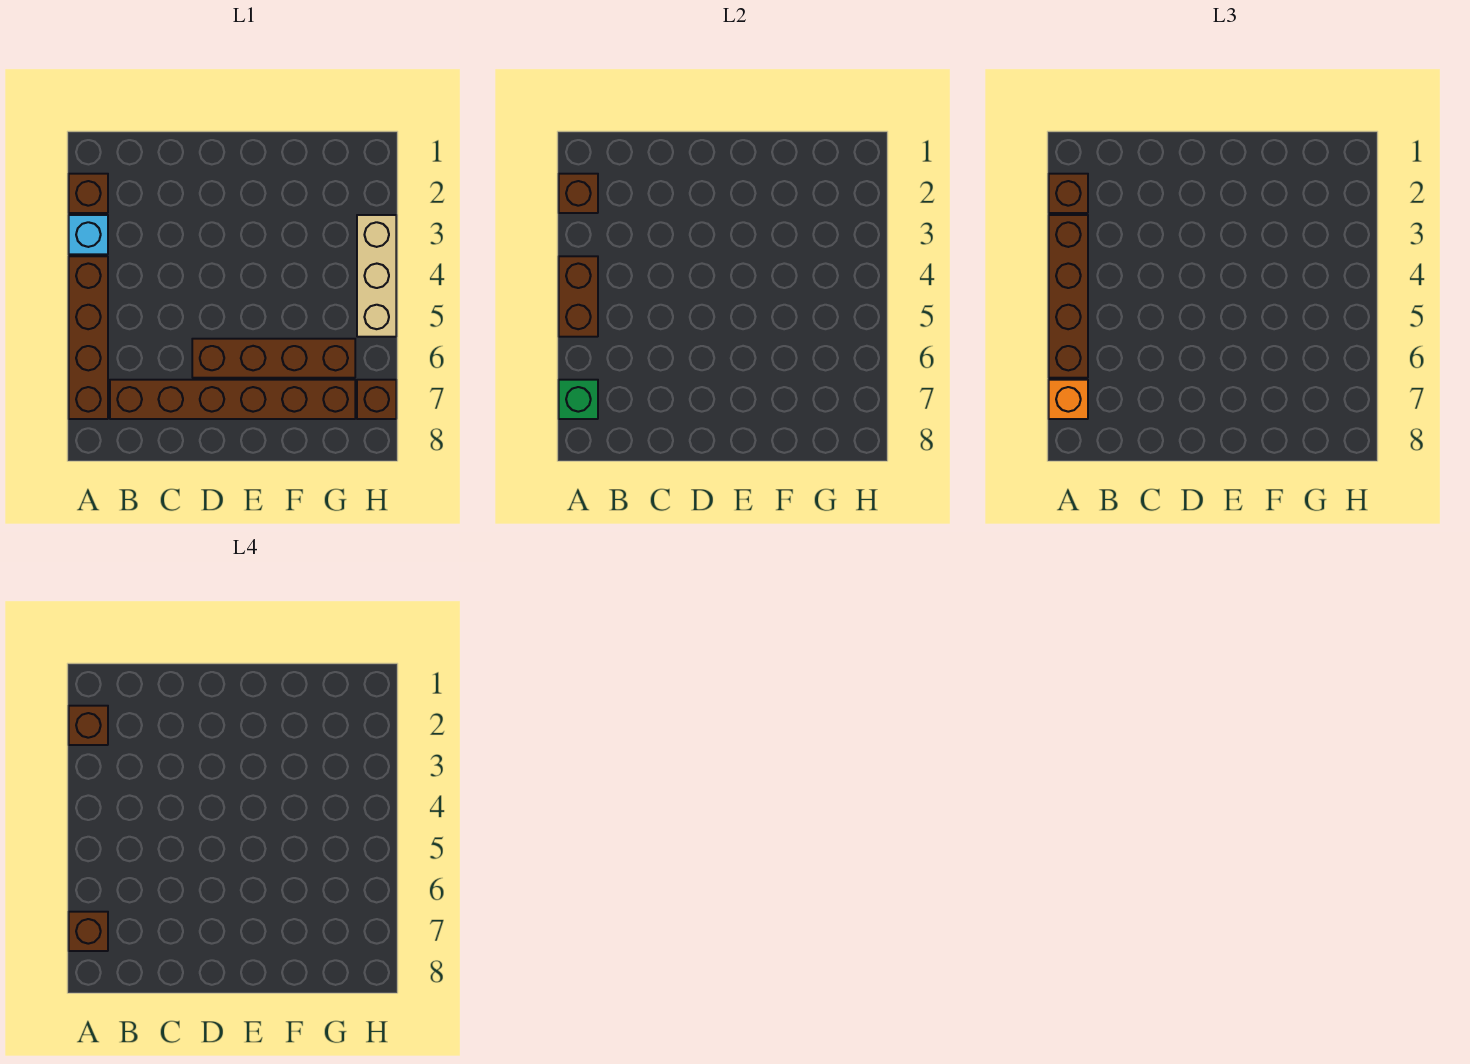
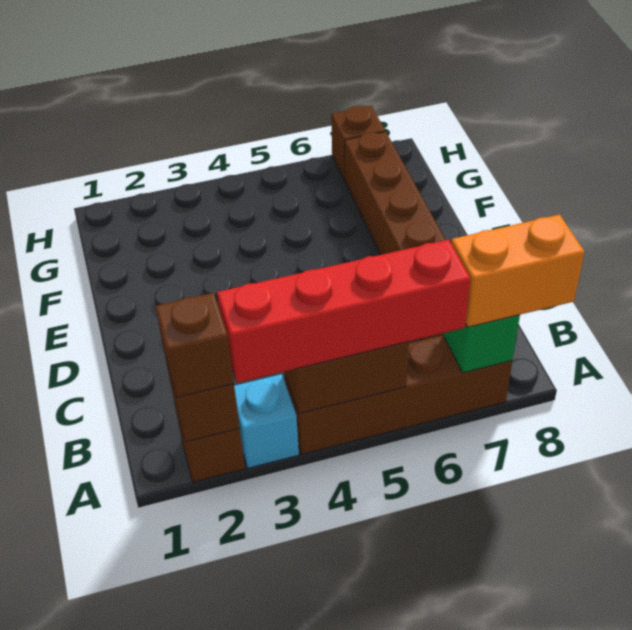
brown 1x1 brick [69,706,108,745] -> none
brown 1x4 brick [1049,215,1088,378] -> red 1x4 brick [217,240,470,383]
orange 1x1 brick [1049,380,1088,419] -> orange 1x2 brick [451,215,585,327]
brown 1x1 brick [69,912,108,951] -> none
brown 1x4 brick [192,339,355,378] -> none
tan 1x3 brick [357,215,396,337] -> none

